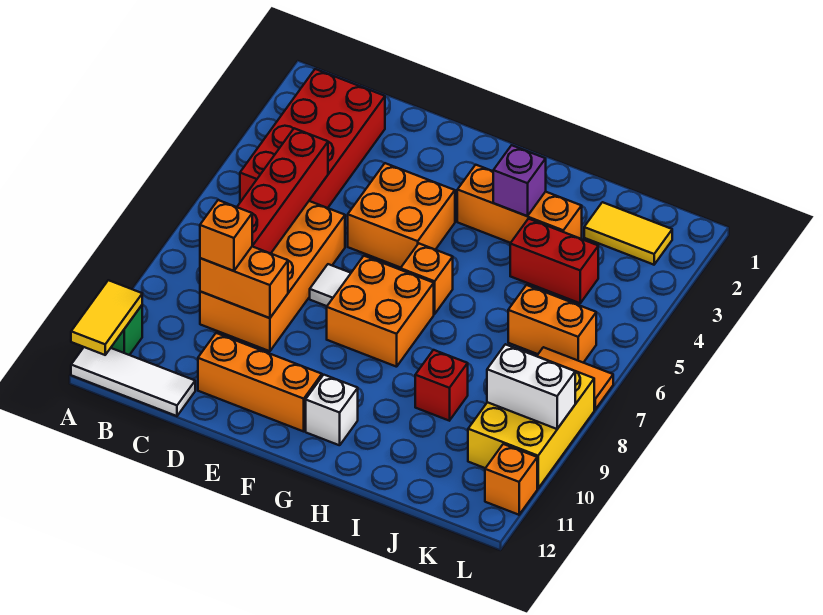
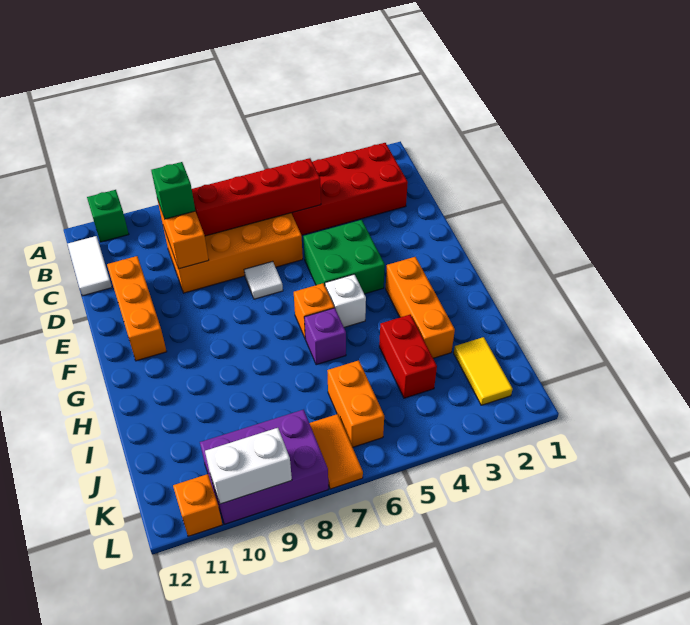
yellow 1x2 tile [71,280,142,355] -> none
white 1x3 tile [71,347,195,416] -> white 1x2 tile [68,236,112,296]
orange 1x1 brick [200,200,252,271] -> green 1x1 brick [151,162,195,219]
orange 2x2 brick [348,163,455,268] -> green 2x2 brick [304,220,385,294]
orange 2x2 brick [327,256,434,367] -> none
white 1x1 brick [306,375,358,445] -> white 1x1 brick moved to [325,274,366,327]
purple 1x1 brick [493,145,546,216] -> purple 1x1 brick moved to [304,308,346,365]
red 1x1 brick [415,350,468,421] -> none
yellow 2x3 brick [468,353,594,488] -> purple 2x3 brick [200,410,328,524]
white 1x2 brick [487,344,575,429] -> white 1x2 brick turned to [205,428,292,504]

